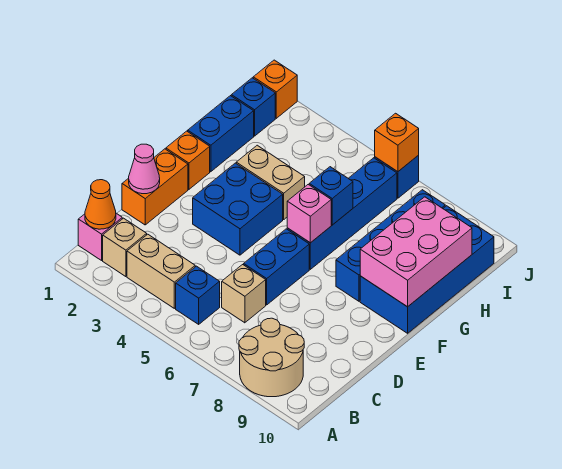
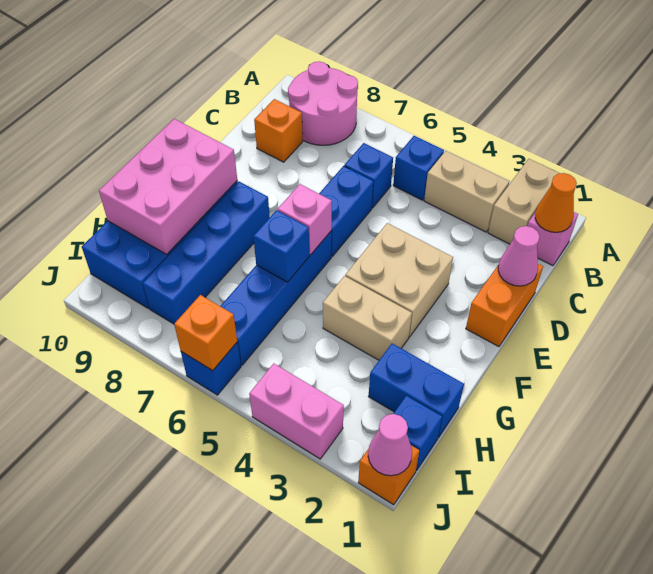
tan 2x2 round brick [239,318,304,397] -> pink 2x2 round brick [288,62,358,145]
tan 1x1 brick [103,218,147,277] -> tan 1x2 brick [488,159,560,244]
tan 1x1 brick [222,265,266,323] -> blue 1x1 brick [344,143,393,208]
blue 2x2 brick [193,163,283,255] -> tan 2x2 brick [345,223,453,337]
orange 1x1 brick [166,131,210,189] -> orange 1x1 brick moved to [254,99,303,162]
blue 1x2 brick [188,96,254,172] -> blue 1x2 brick turned to [369,344,464,438]
none -> pink 1x1 cone [368,414,412,476]
none -> pink 1x2 brick [249,363,344,459]

